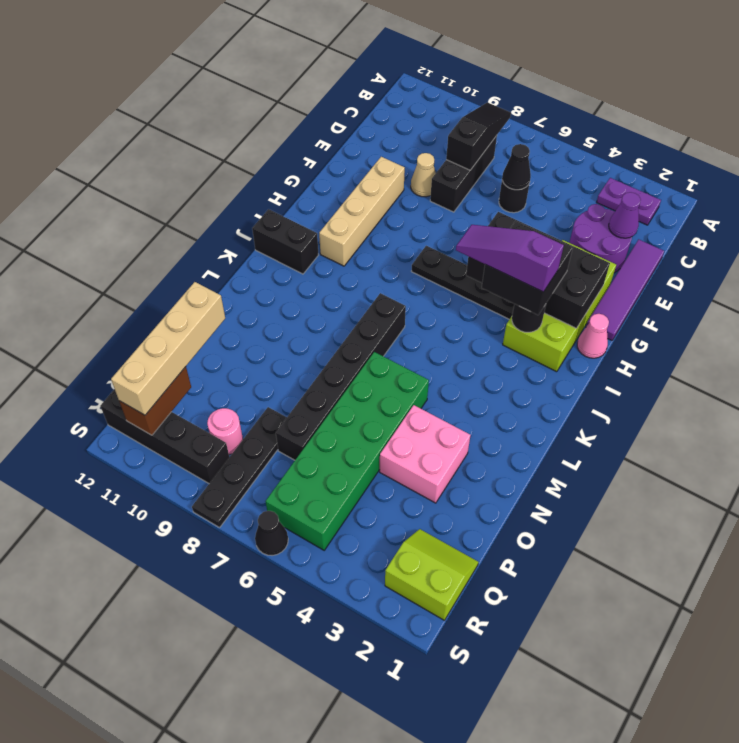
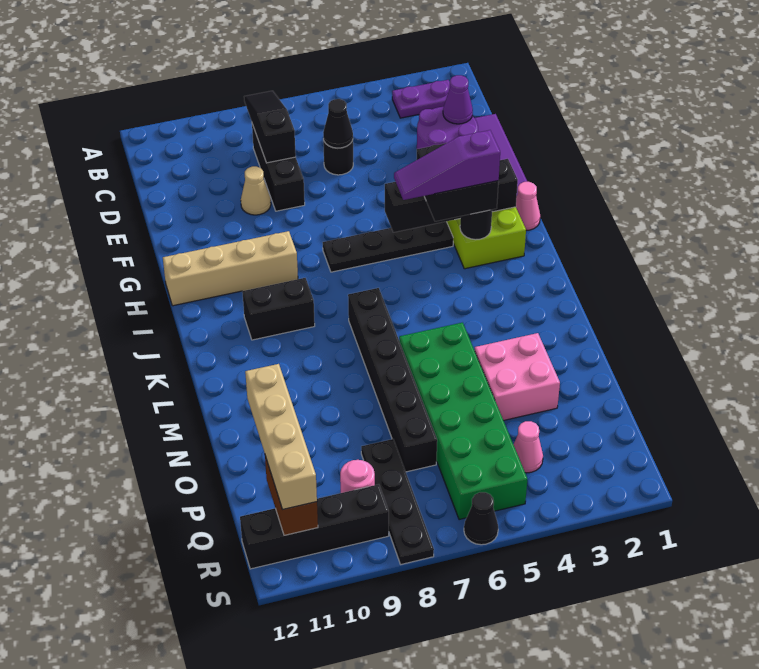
tan 1x4 brick [319,157,405,266] -> tan 1x4 brick turned to [163,231,298,306]
black 2x4 brick [466,212,610,328] -> black 1x4 brick [385,159,518,232]
black 1x2 brick [252,209,319,274] -> black 1x2 brick moved to [242,278,315,340]
lime 2x2 slope [385,529,479,620] -> none
none -> pink 1x1 cone [513,421,543,473]

